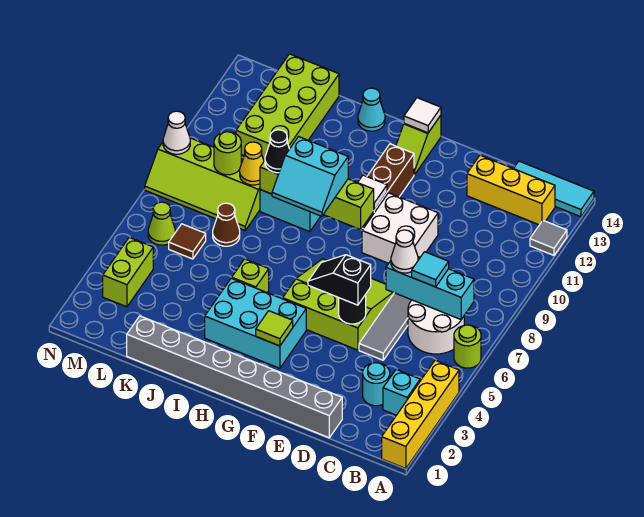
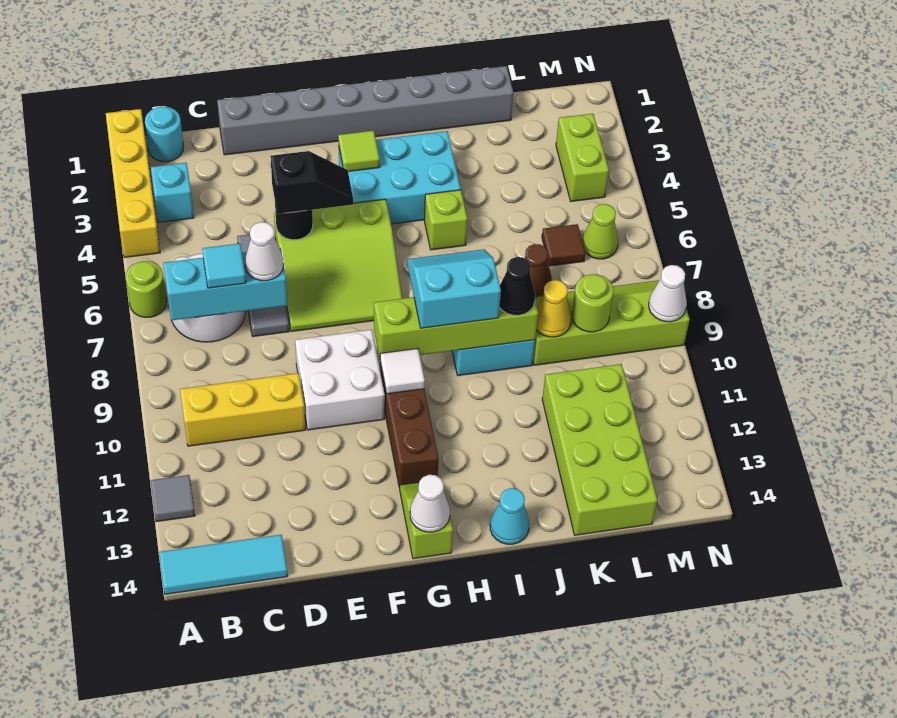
yellow 1x3 brick [467,155,555,225] -> yellow 1x3 brick moved to [180,373,305,446]
cyan 1x1 round brick [363,363,390,406] -> cyan 1x1 round brick moved to [145,107,183,162]
white 1x1 tile [404,98,441,133] -> white 1x1 cone [410,475,450,532]

